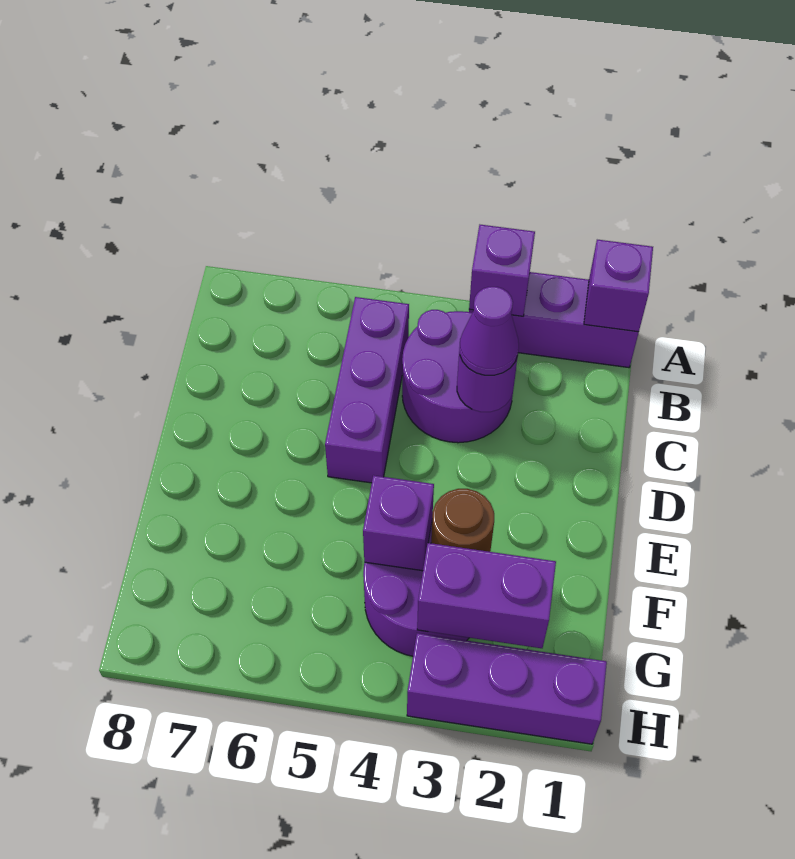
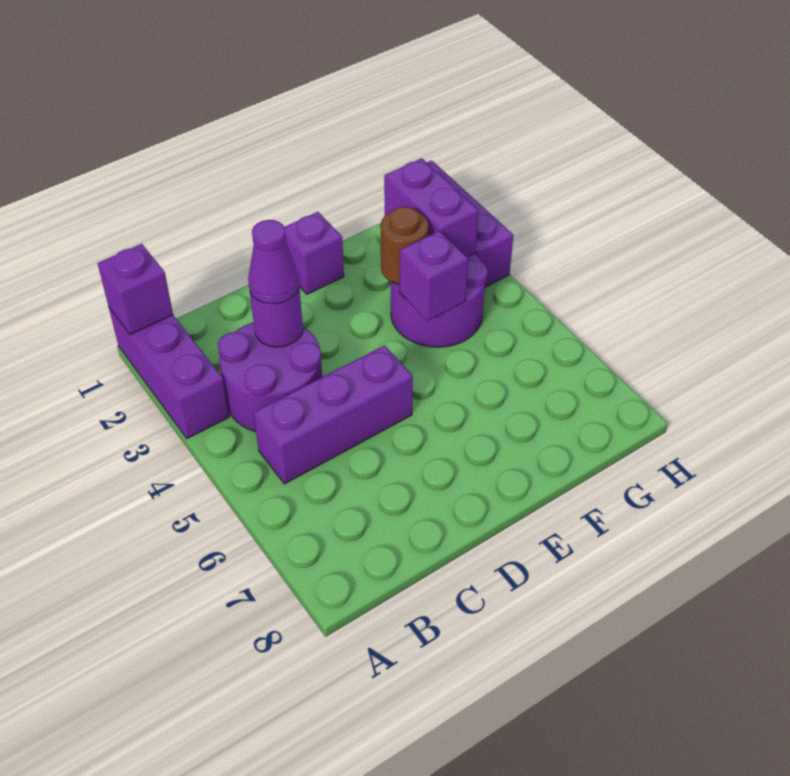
purple 1x1 brick [469,225,535,316] -> purple 1x1 brick moved to [284,212,344,294]

